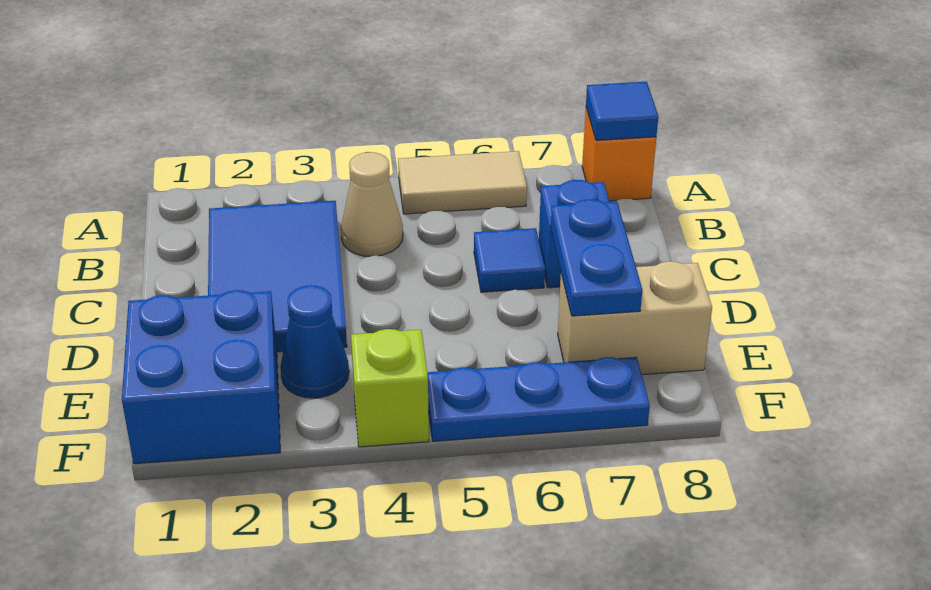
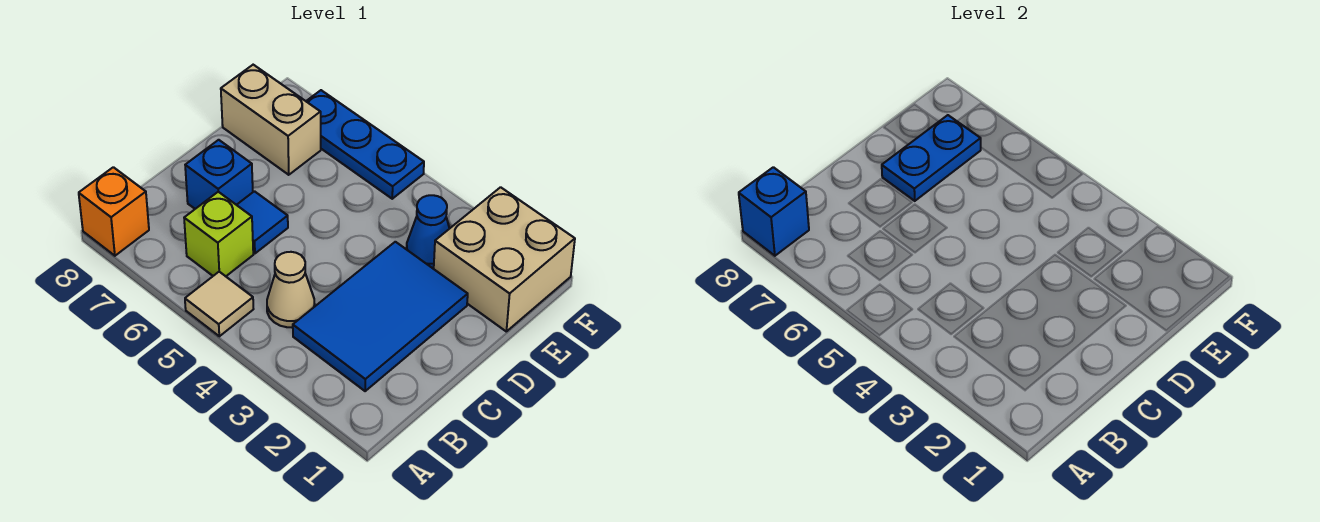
tan 1x2 tile [398,151,527,214] -> tan 1x1 tile [185,272,253,336]
blue 1x1 tile [586,82,658,140] -> blue 1x1 brick [739,167,809,256]
blue 2x2 brick [122,290,280,464] -> tan 2x2 brick [434,187,575,331]
lime 1x1 brick [351,329,429,447] -> lime 1x1 brick moved to [184,192,253,276]

